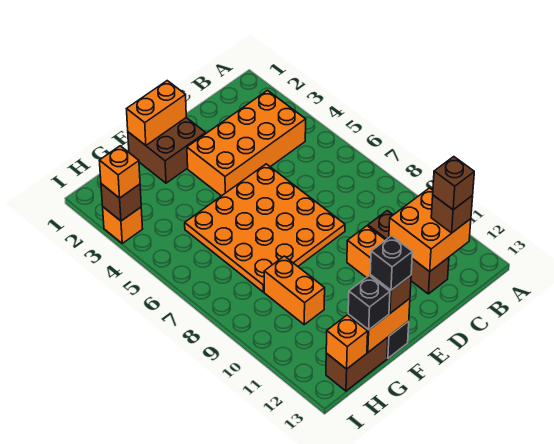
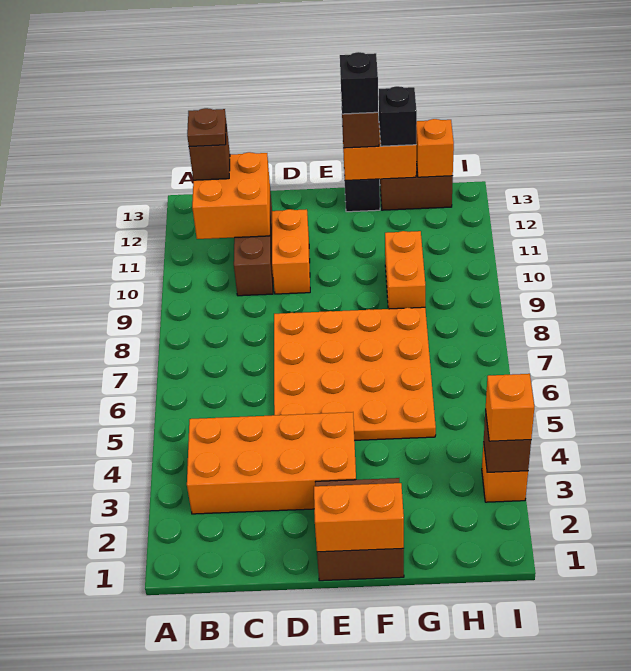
brown 1x1 brick [433,157,474,210] -> brown 1x1 plate [187,108,226,146]

